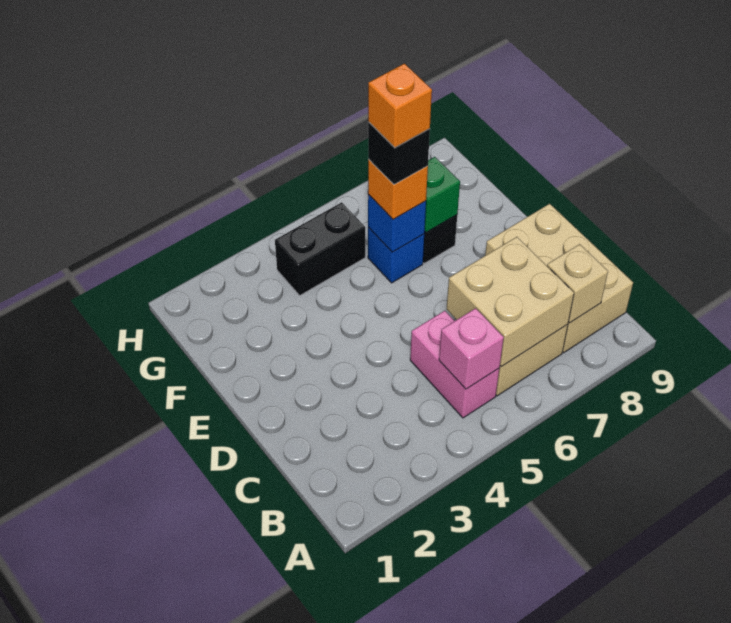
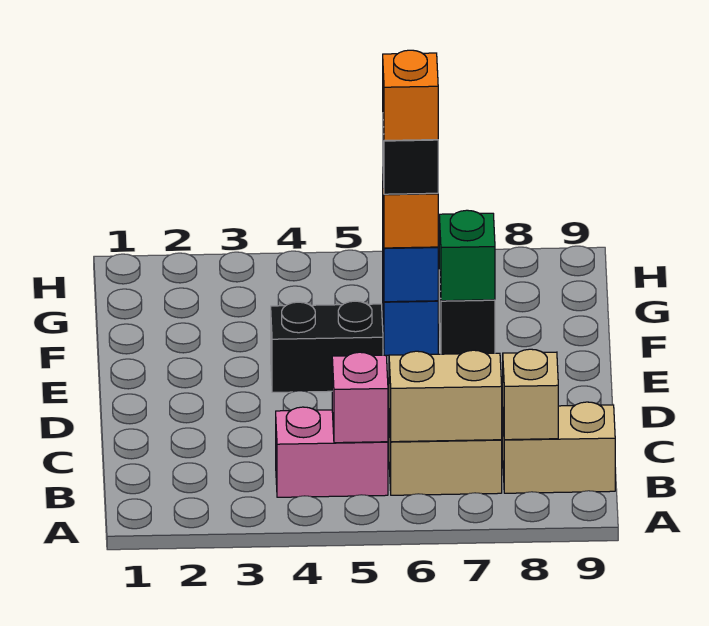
pink 1x2 brick [410,311,499,418] -> pink 1x2 brick turned to [276,407,388,497]
tan 2x2 brick [447,237,574,367] -> tan 1x2 brick [389,350,502,442]
tan 2x3 brick [485,204,633,352] -> tan 1x2 brick [503,402,615,493]
black 1x2 brick [275,202,365,295] -> black 1x2 brick moved to [271,301,383,392]

